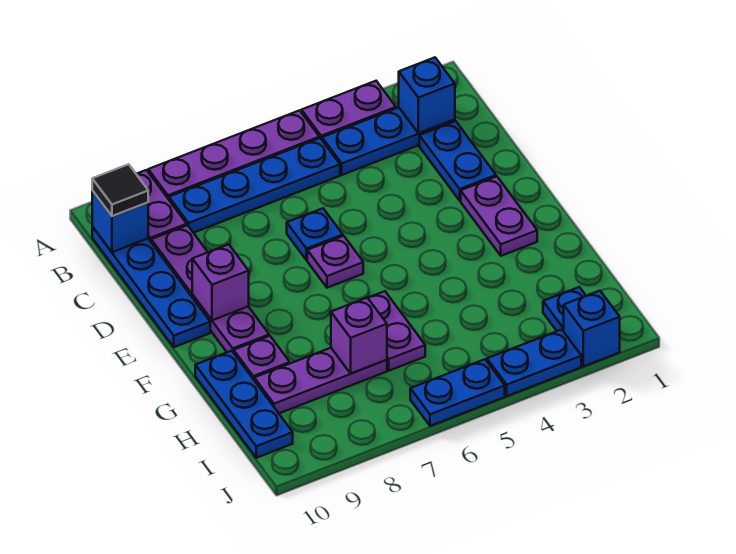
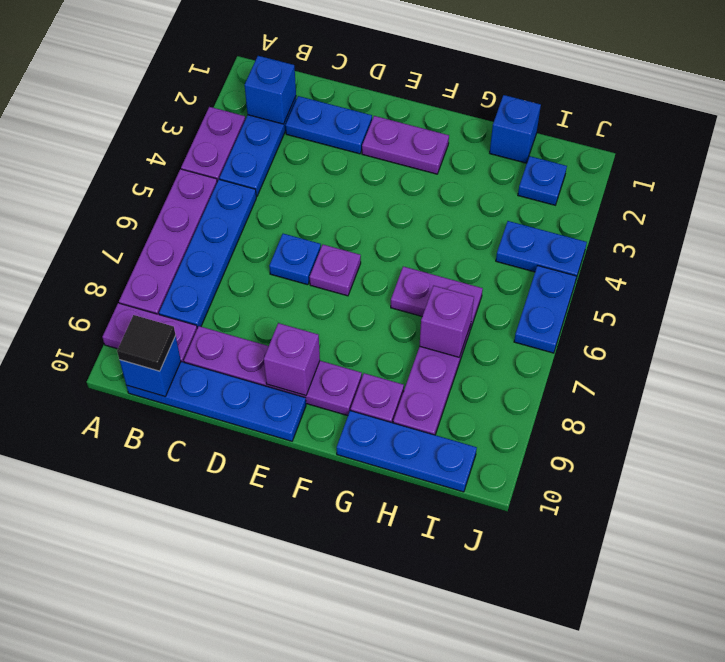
blue 1x1 brick [564,291,620,366] -> blue 1x1 brick moved to [490,95,541,163]
blue 1x2 plate [487,329,581,396] -> blue 1x2 plate turned to [496,221,587,279]

